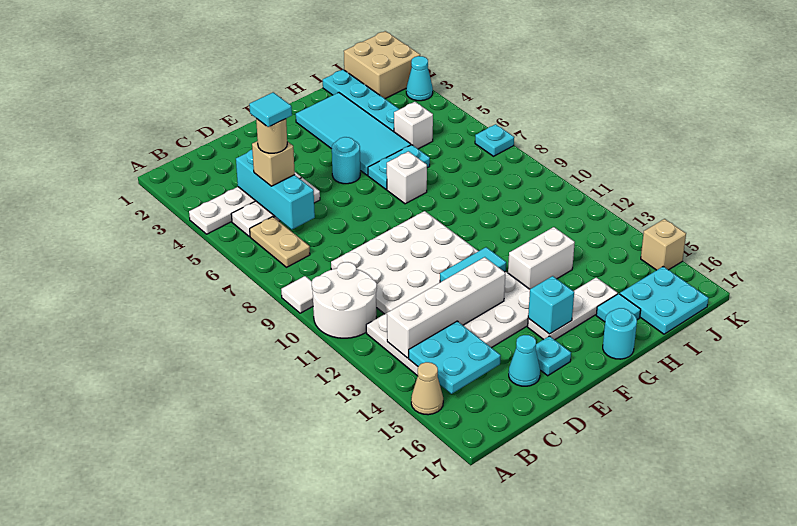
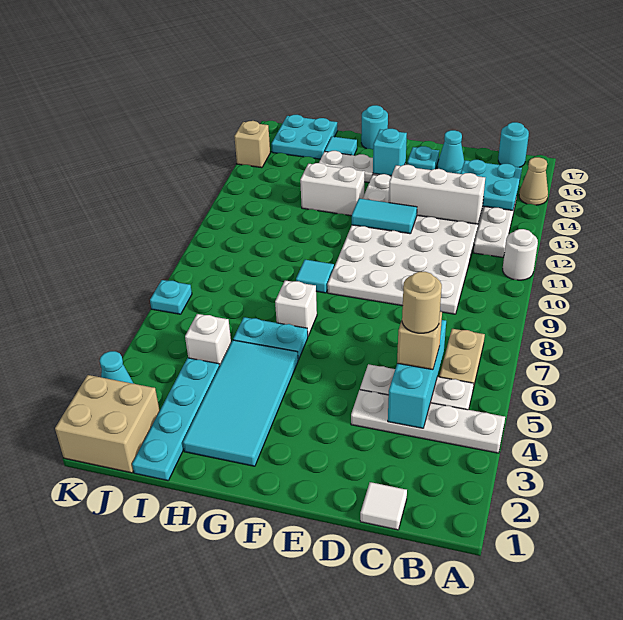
white 1x1 tile [281,276,313,313] -> white 1x1 tile moved to [360,482,407,530]
white 2x2 round brick [312,262,377,338] -> white 1x1 round brick [503,229,538,280]
white 1x4 brick [387,257,505,358] -> white 1x3 brick [389,165,485,224]
cyan 1x1 tile [249,92,292,127] -> cyan 1x1 tile moved to [296,260,334,293]
cyan 1x1 round brick [332,137,360,184] -> cyan 1x1 round brick moved to [498,122,529,167]

